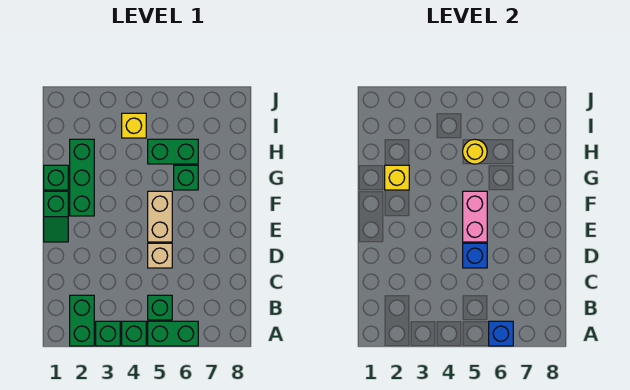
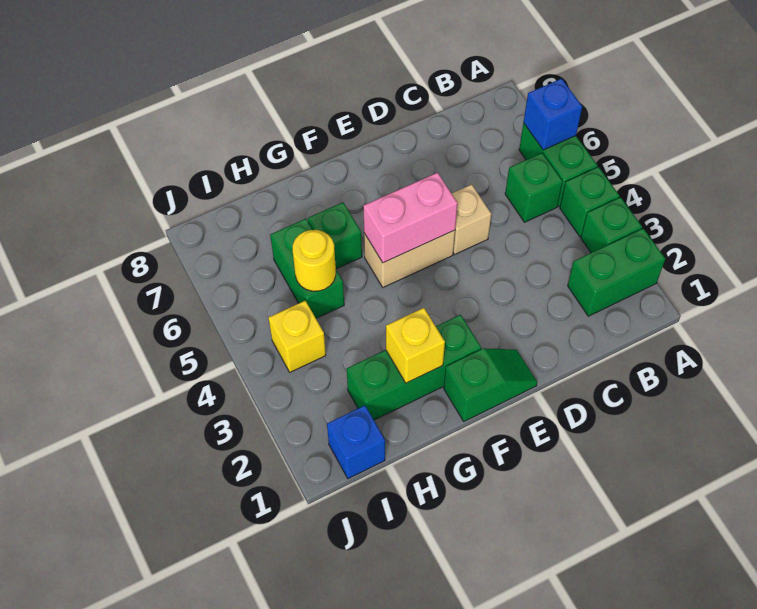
blue 1x1 brick [463,243,487,268] -> blue 1x1 brick moved to [327,405,385,479]
green 1x1 brick [44,165,68,190] -> none

